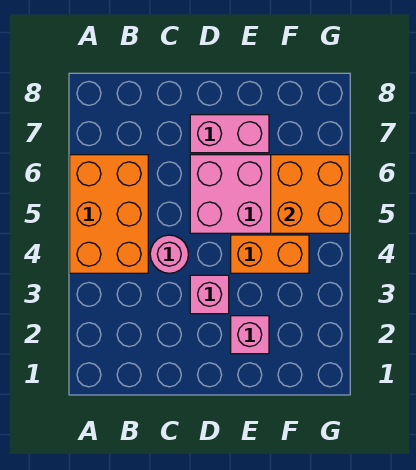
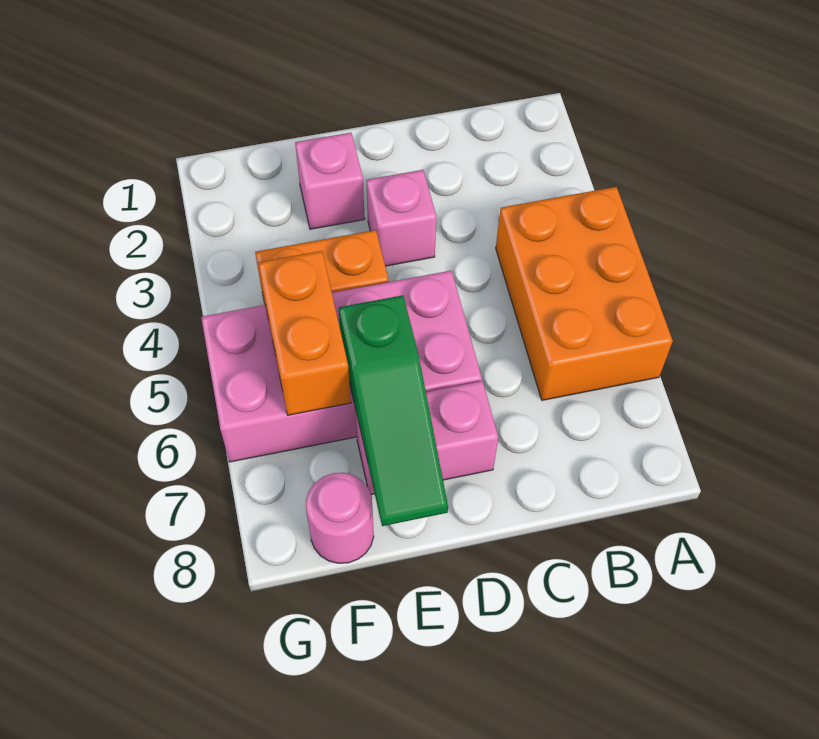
pink 1x1 round brick [150,235,188,273] -> pink 1x1 round brick moved to [306,473,374,563]
none -> green 1x3 slope [339,295,448,526]
orange 2x2 brick [271,155,349,233] -> orange 1x2 brick [258,251,351,415]

